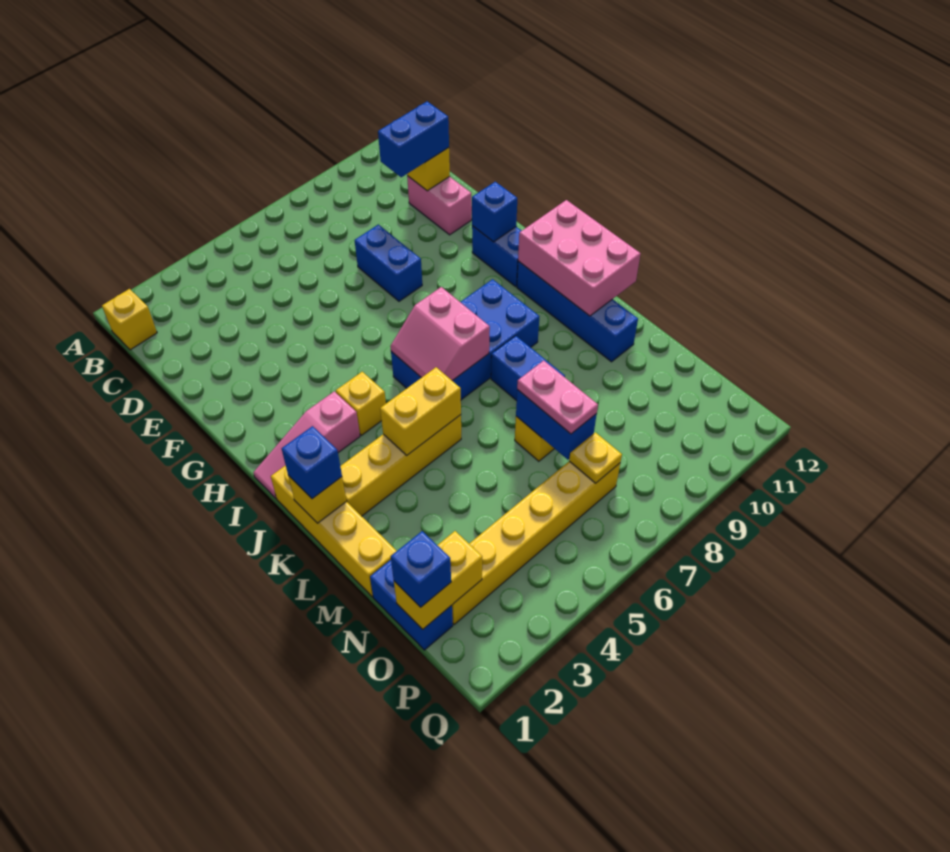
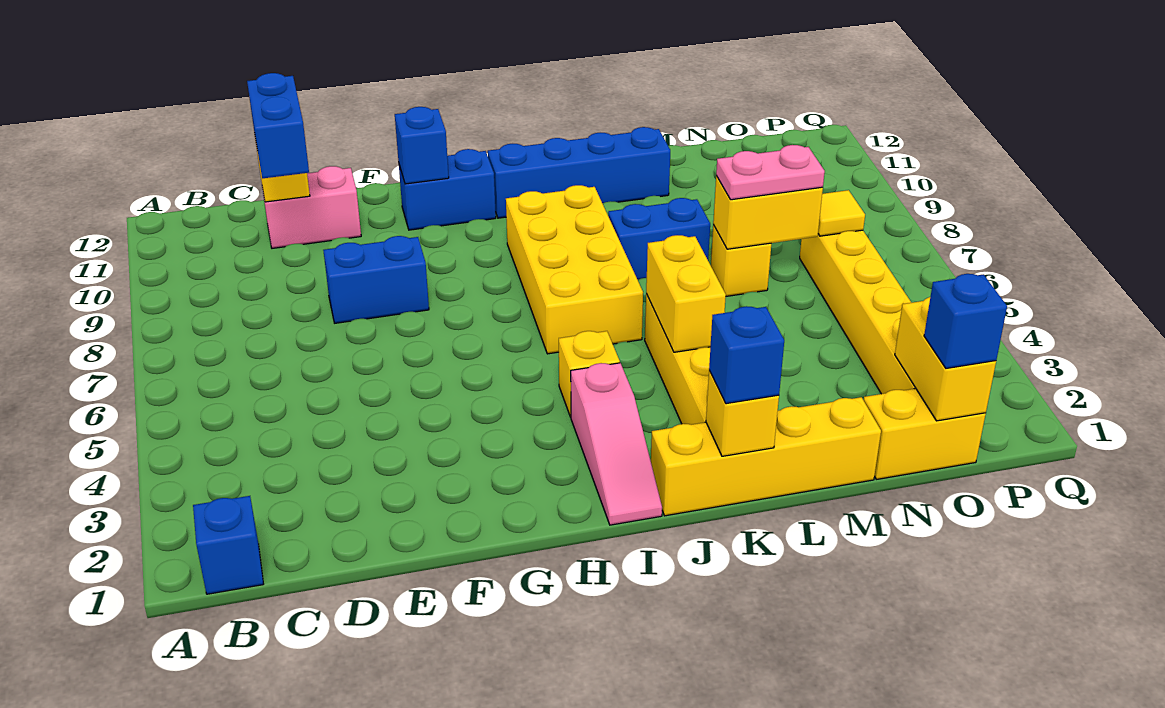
yellow 1x1 brick [102,289,157,350] -> blue 1x1 brick [193,496,263,594]
blue 2x4 brick [391,279,539,400] -> yellow 2x4 brick [506,185,643,354]
pink 2x2 slope [390,287,490,381] -> none
pink 2x3 brick [518,200,641,316] -> none
blue 1x2 brick [516,390,597,460] -> yellow 1x2 brick [713,176,823,249]
blue 1x2 brick [370,560,453,650] -> yellow 1x2 brick [864,388,986,479]
yellow 1x1 plate [569,432,622,483] -> yellow 1x1 tile [818,190,865,236]

